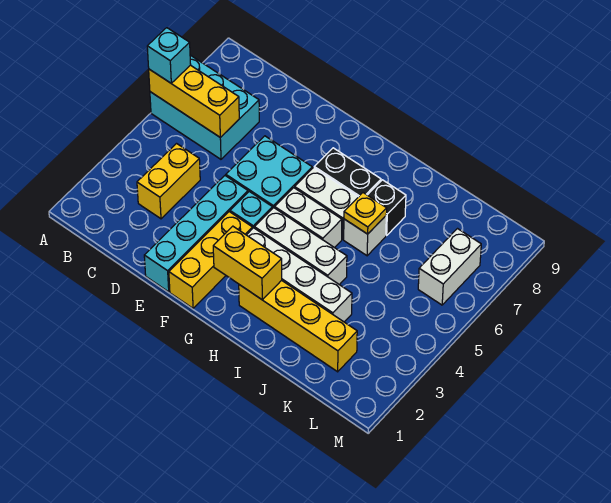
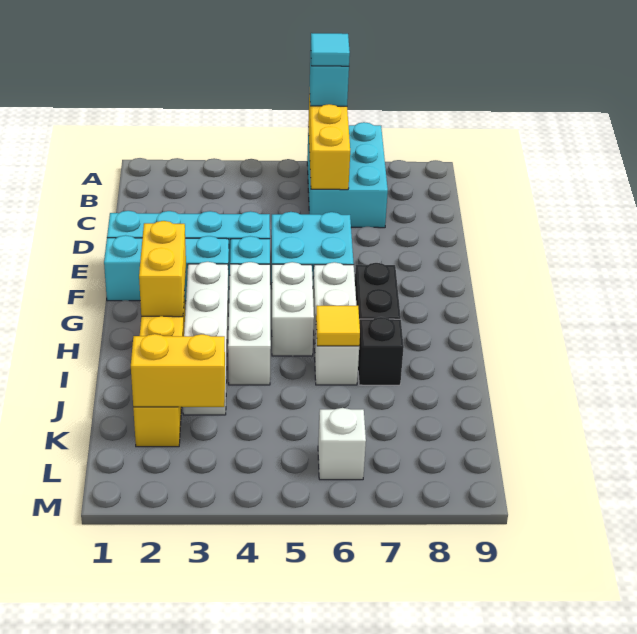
none -> cyan 1x1 tile [311,33,350,66]
yellow 1x2 brick [137,144,200,219] -> yellow 1x2 brick moved to [131,334,225,407]
yellow 1x3 brick [169,212,252,308] -> cyan 1x3 brick [104,235,229,301]
yellow 1x1 plate [344,193,387,234] -> yellow 1x1 tile [316,305,360,346]
white 1x2 brick [418,229,481,305] -> white 1x1 brick [318,408,366,480]

